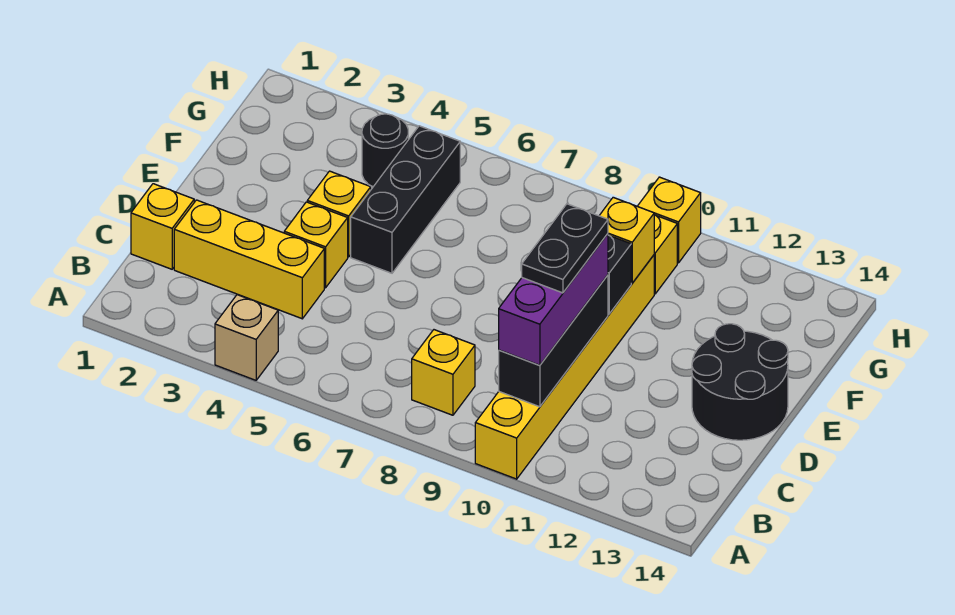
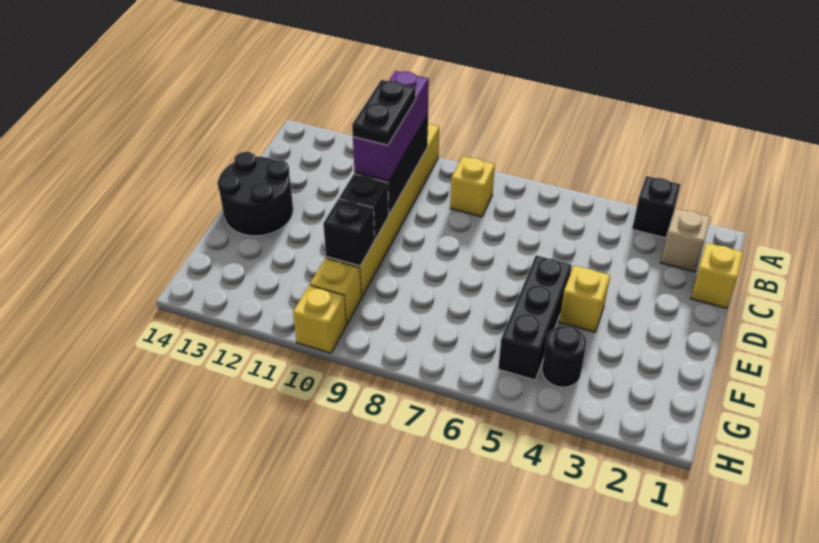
none -> black 1x1 brick [632,176,680,238]
tan 1x1 brick [215,295,278,380] -> tan 1x1 brick moved to [660,208,711,272]
yellow 1x3 brick [174,200,324,319] -> none
yellow 1x1 brick [284,202,348,288] -> none
yellow 1x1 brick [599,197,654,283] -> black 1x1 brick [323,199,374,266]

